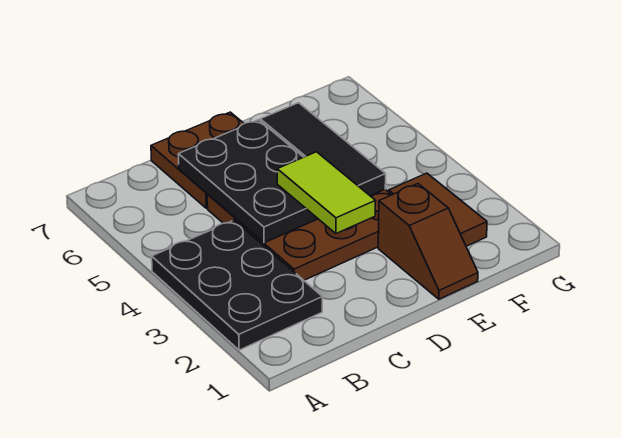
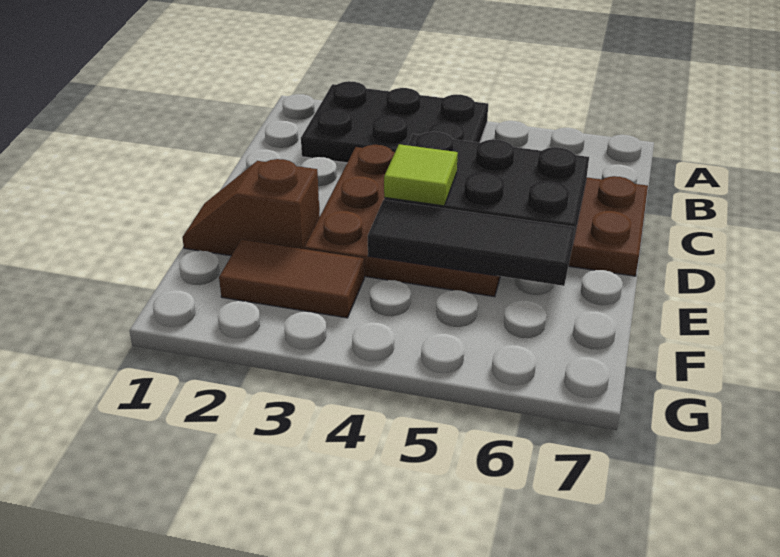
lime 1x2 tile [277,152,376,233] -> lime 1x1 tile [384,144,458,206]

